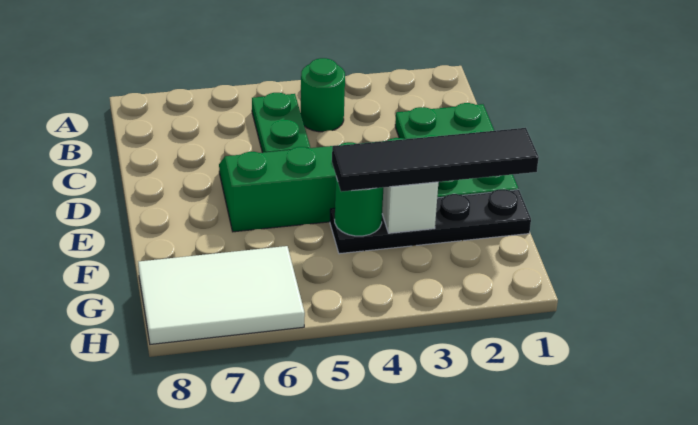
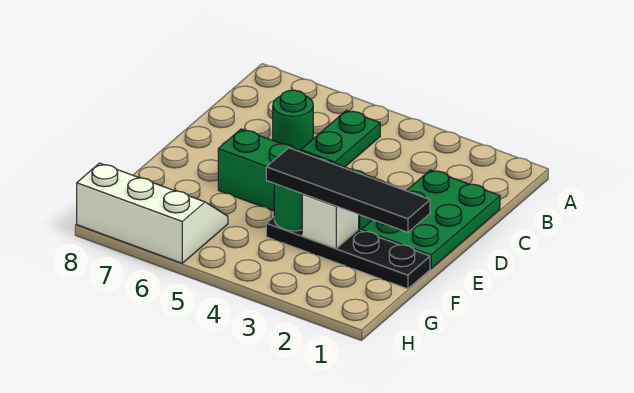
green 1x1 round brick [301,58,345,132] -> green 1x1 round brick moved to [273,90,313,151]
white 2x3 tile [138,246,305,344] -> white 2x3 slope [77,163,228,263]

